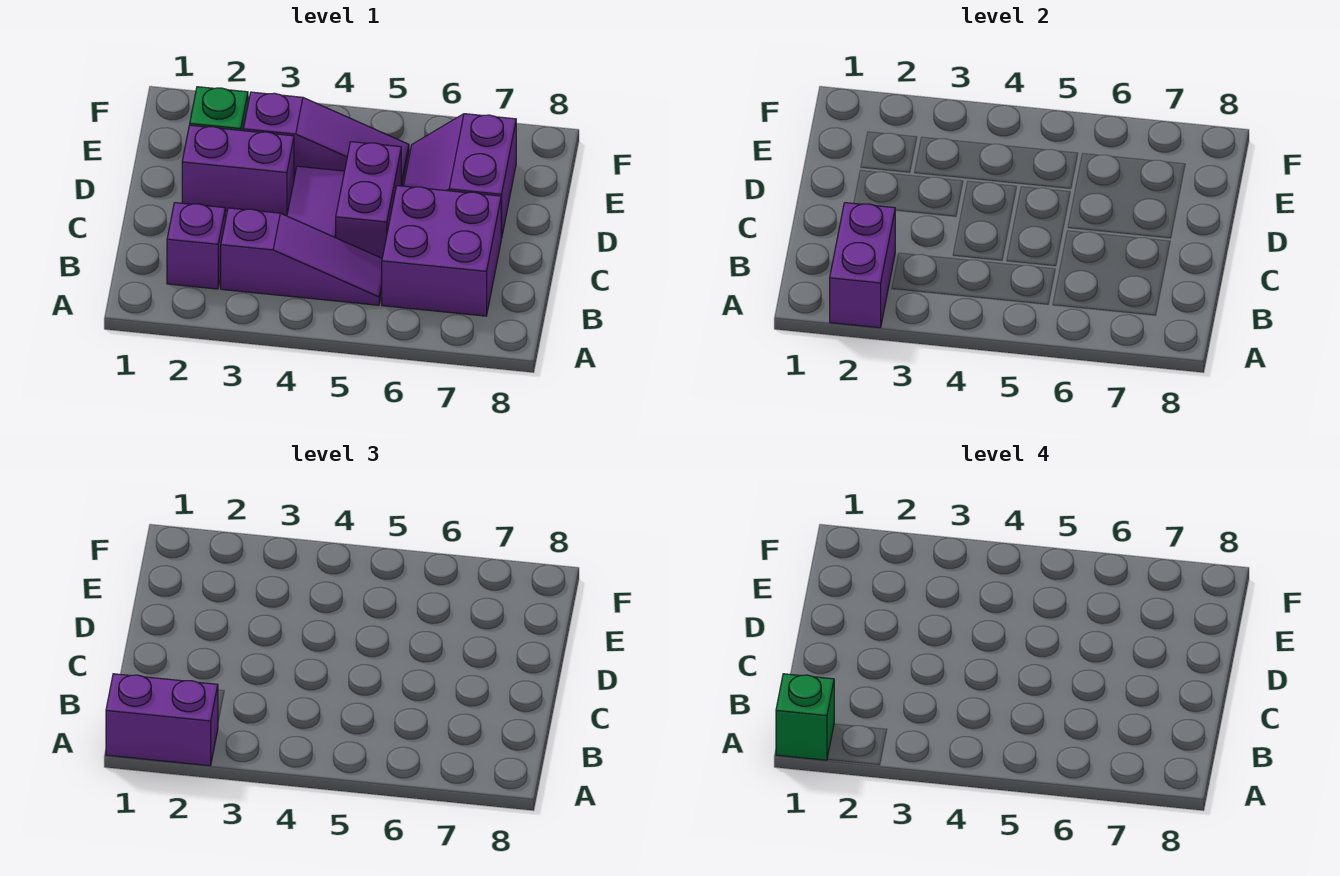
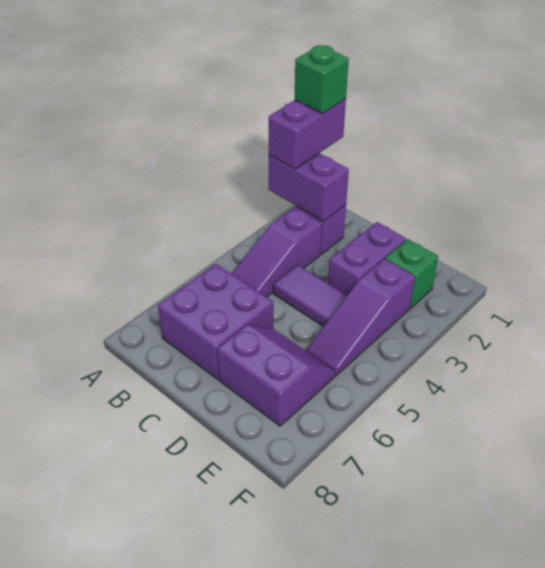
purple 1x2 brick [336,142,401,258] -> none

